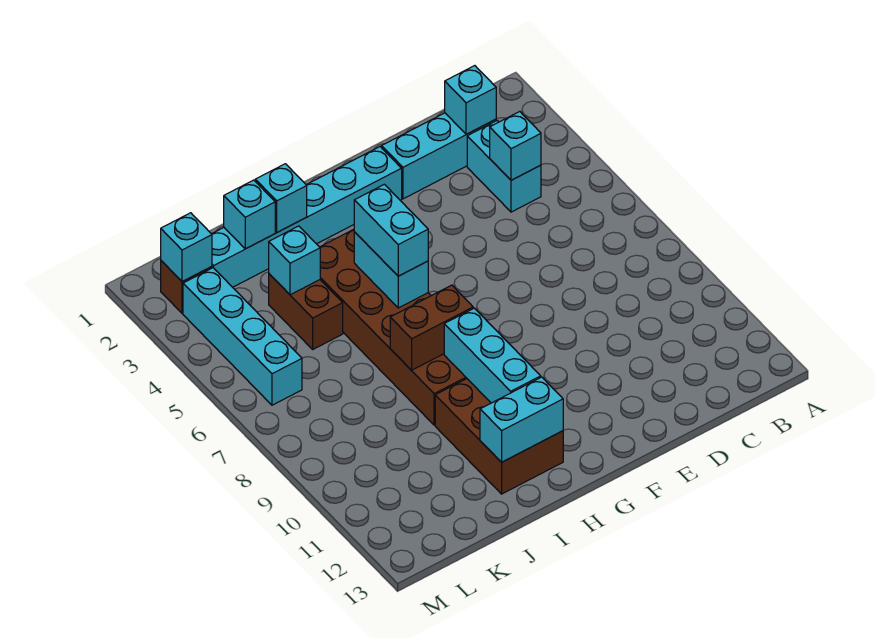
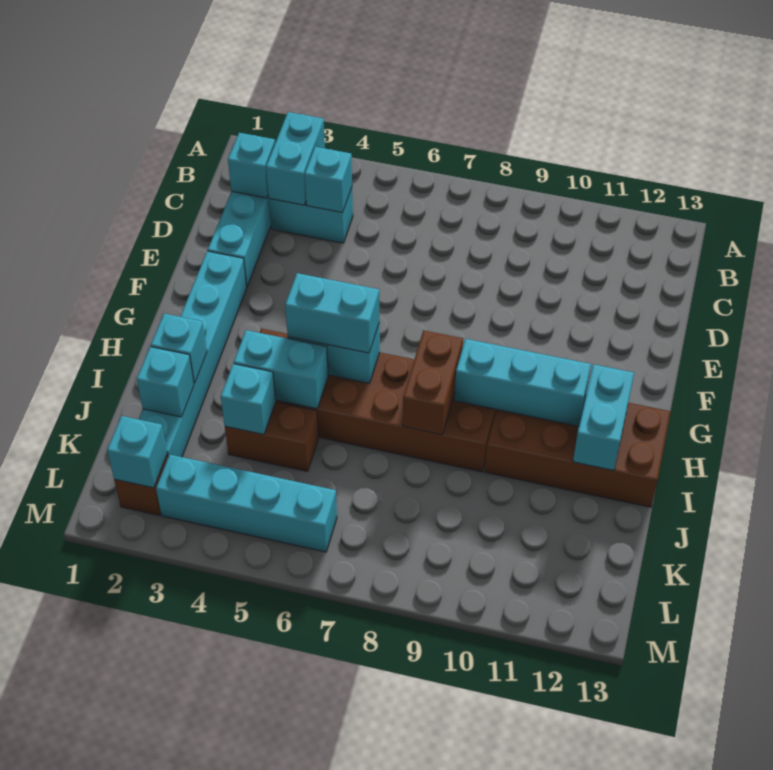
none -> cyan 1x2 brick [266,112,325,205]
brown 2x3 brick [435,379,563,494] -> brown 2x4 brick [485,397,671,507]
none -> cyan 1x2 brick [234,330,328,409]

